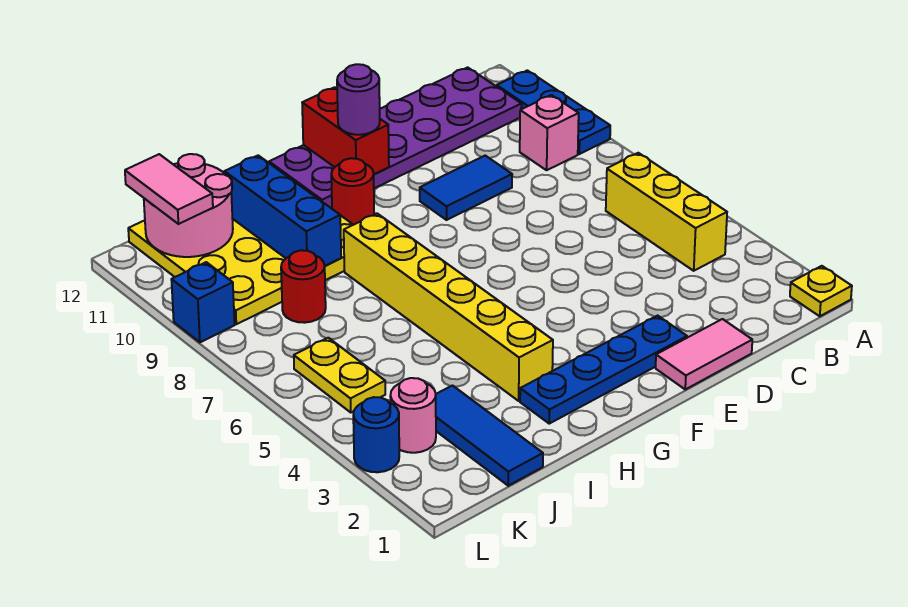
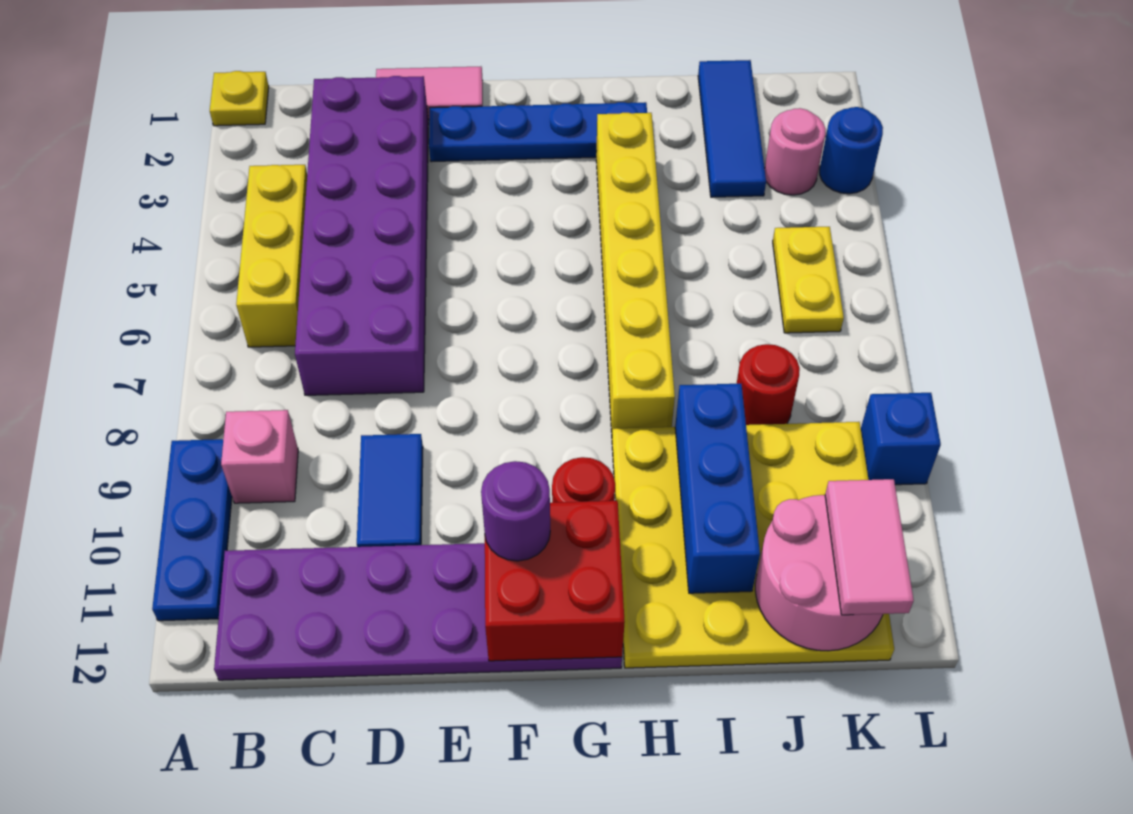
none -> purple 2x6 brick [295,76,429,395]
blue 1x2 tile [420,156,512,220] -> blue 1x2 tile turned to [357,434,423,547]
red 1x2 brick [302,87,389,174] -> red 2x2 brick [485,501,625,661]

